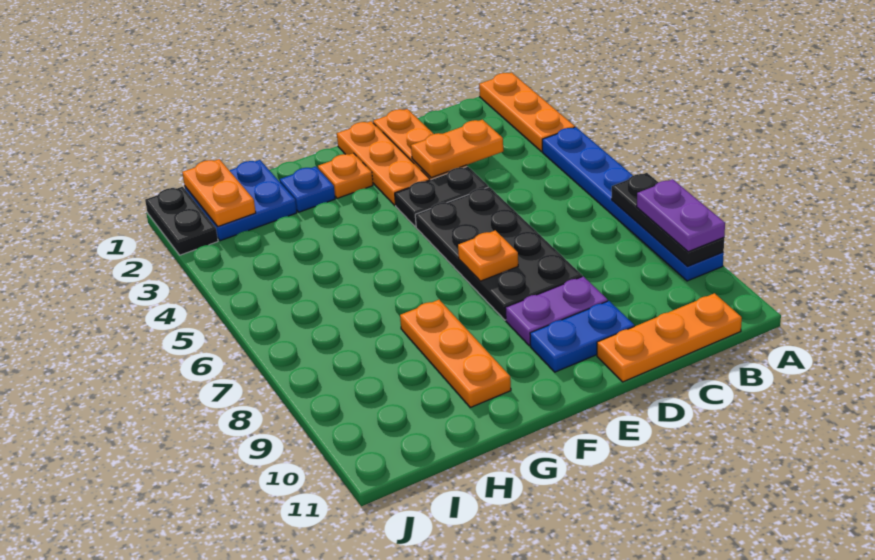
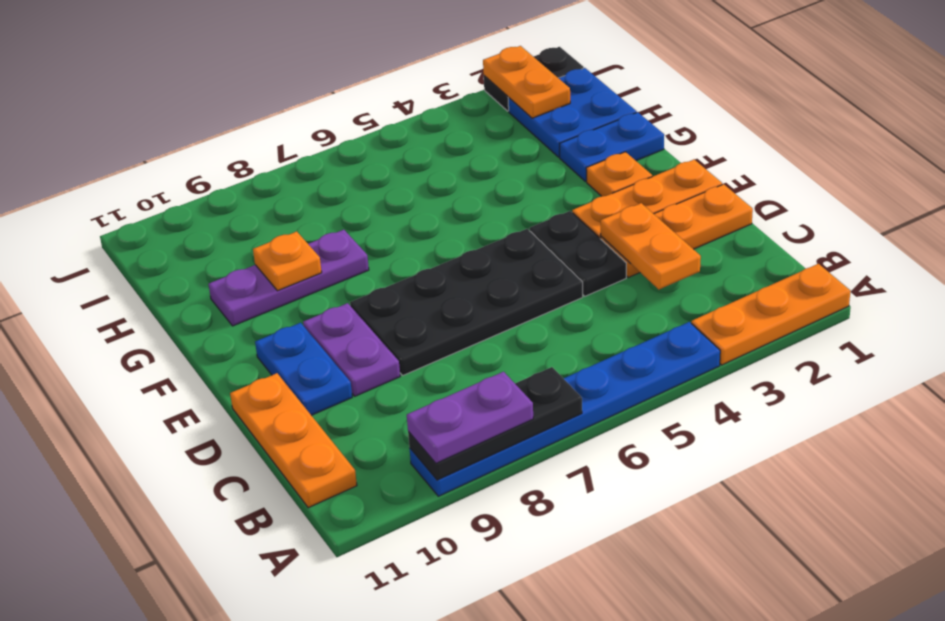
orange 1x1 plate [458,230,518,281] -> orange 1x1 plate moved to [253,231,322,291]
blue 1x1 plate [280,166,335,212] -> blue 1x2 plate [560,112,664,181]
orange 1x3 plate [400,300,511,407] -> purple 1x3 plate [208,230,369,326]
orange 1x2 plate [182,159,256,226] -> orange 1x2 plate turned to [483,46,570,118]

